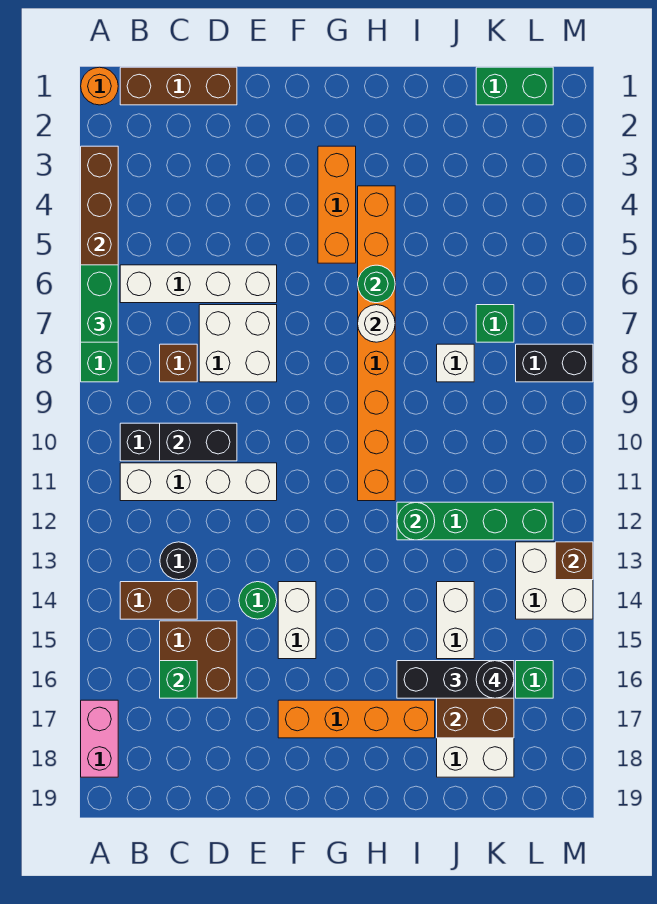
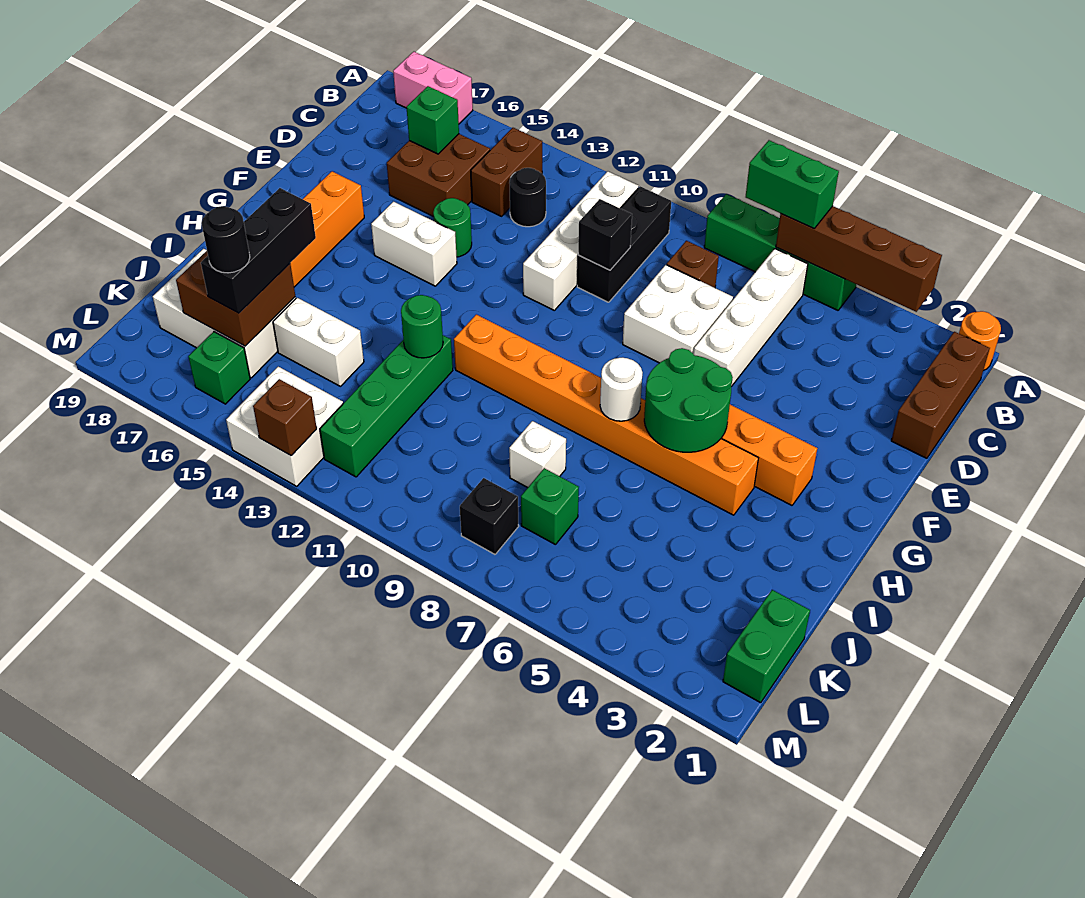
black 1x2 brick [160,423,237,461] -> black 1x1 brick [578,199,632,270]
green 1x1 round brick [358,265,395,303] -> green 2x2 round brick [644,348,733,452]
black 1x2 brick [516,344,593,382] -> black 1x1 brick [460,478,519,554]

